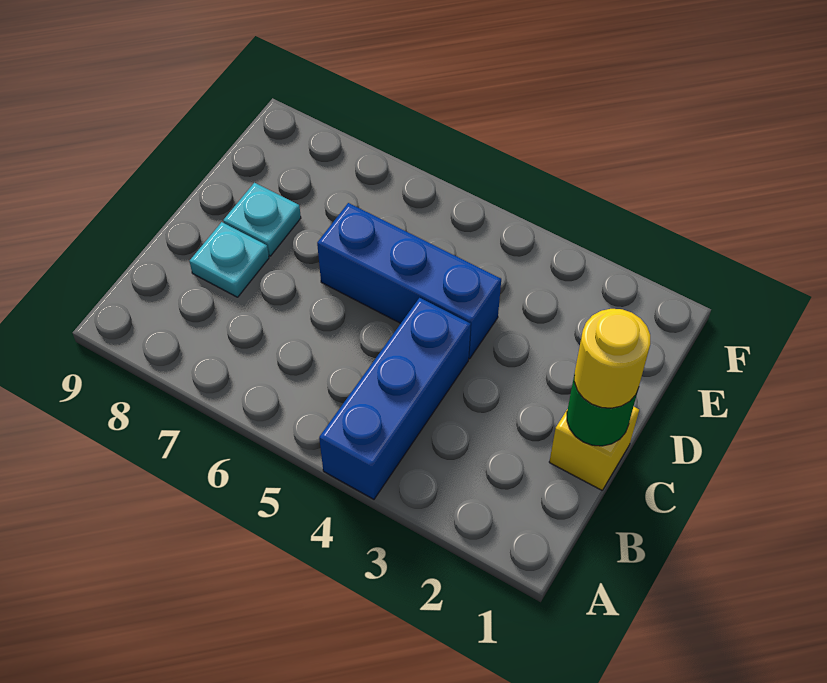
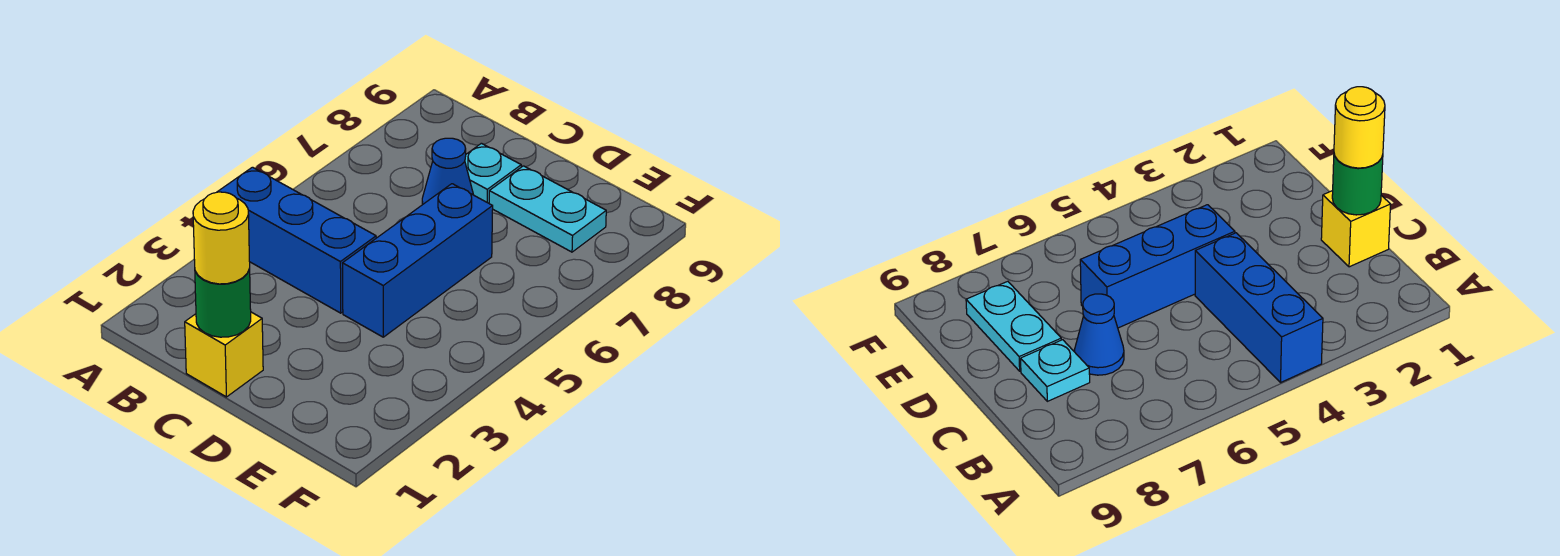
none -> blue 1x1 cone [422,138,473,205]
cyan 1x1 plate [223,183,301,256] -> cyan 1x2 plate [489,166,606,252]

